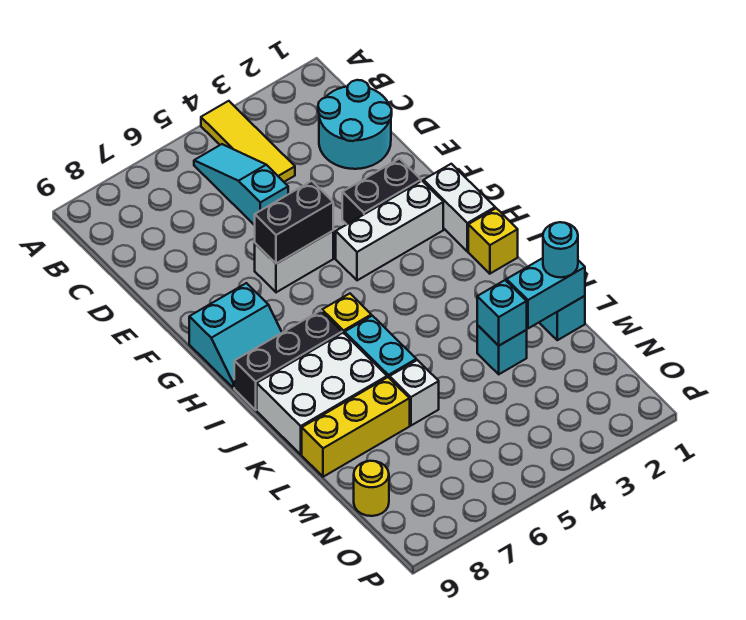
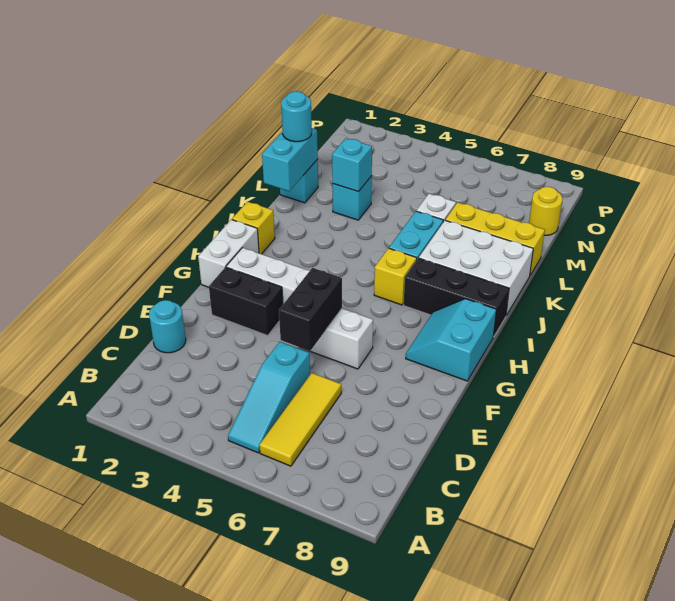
yellow 1x3 tile [201,101,295,182] -> yellow 1x3 tile moved to [259,373,341,466]
cyan 2x2 round brick [318,80,392,169] -> cyan 1x1 round brick [149,300,186,353]
black 1x2 brick [255,181,333,264] -> black 1x2 brick turned to [279,268,342,351]
cyan 2x2 slope [189,283,282,388] -> cyan 2x2 slope turned to [406,299,497,381]
cyan 1x2 brick [507,258,585,328] -> cyan 1x2 brick turned to [262,128,318,191]

